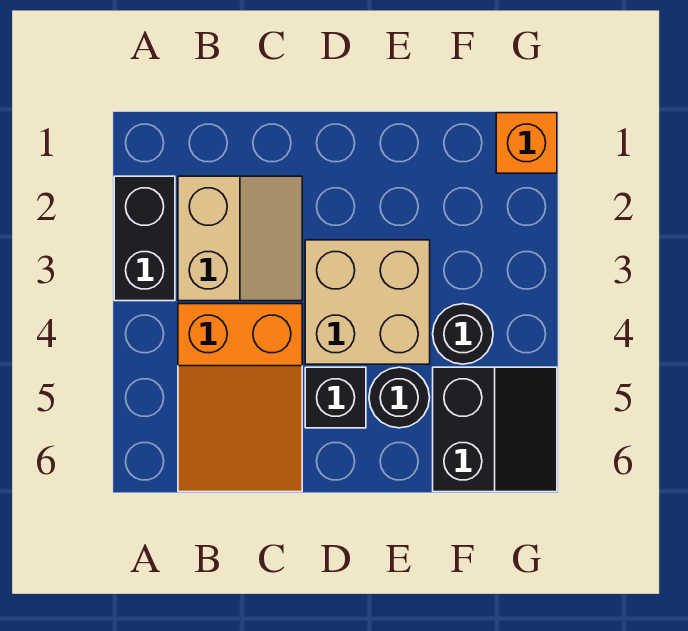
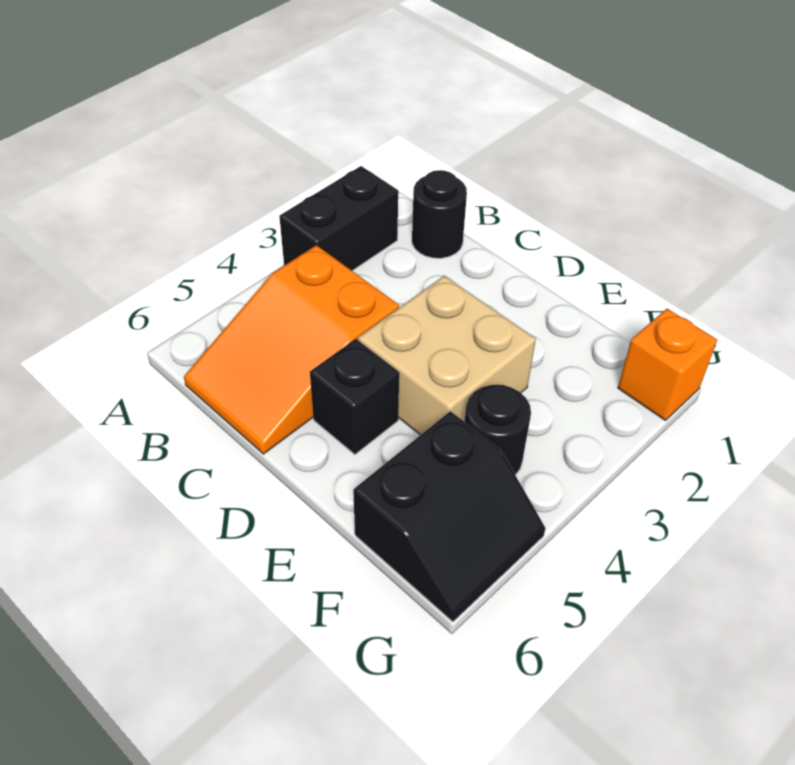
tan 2x2 slope [178,176,302,301] -> none
black 1x1 round brick [369,367,430,428] -> black 1x1 round brick moved to [412,170,467,258]

